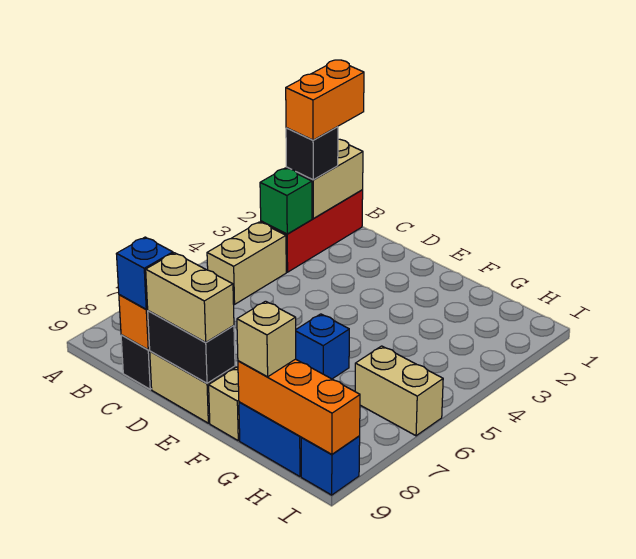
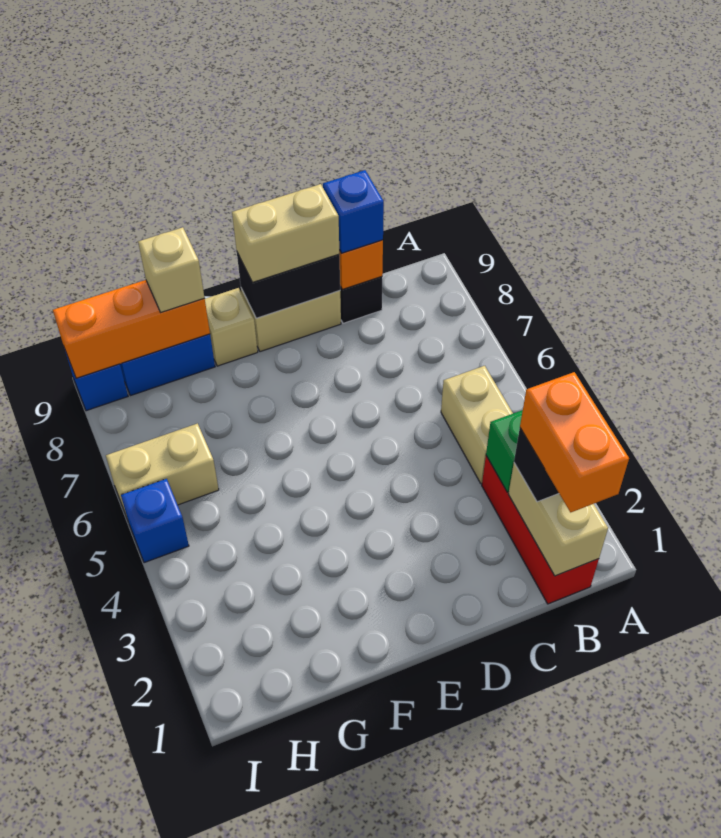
blue 1x1 brick [296,314,349,379] -> blue 1x1 brick moved to [121,479,189,563]

